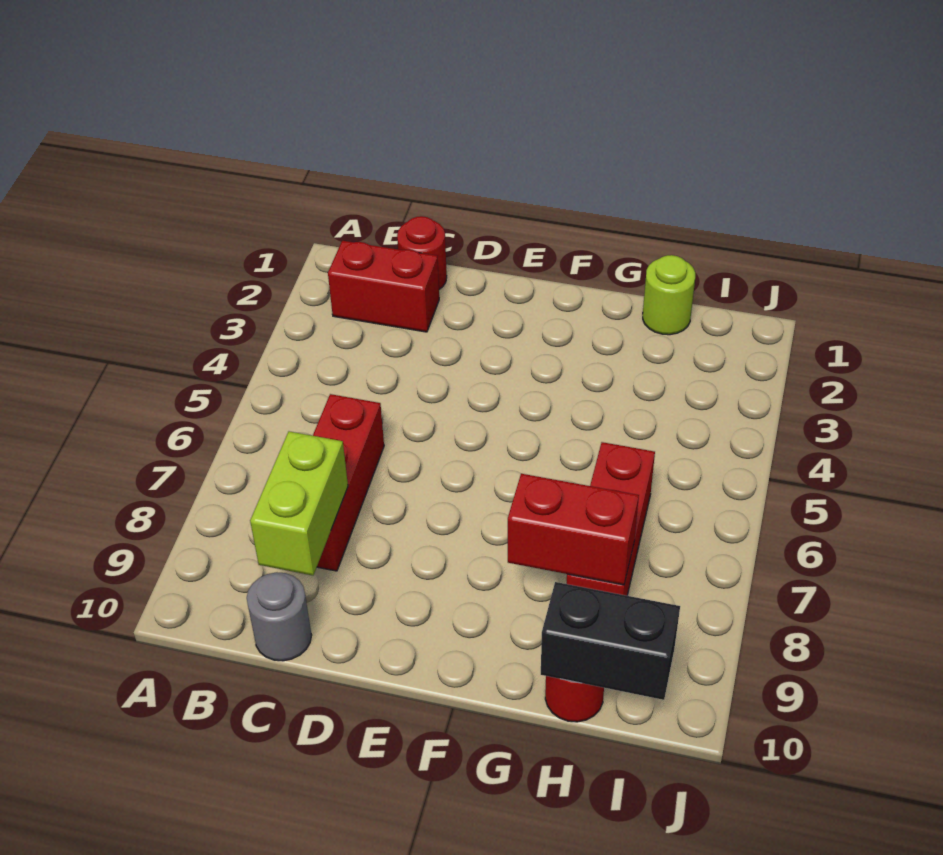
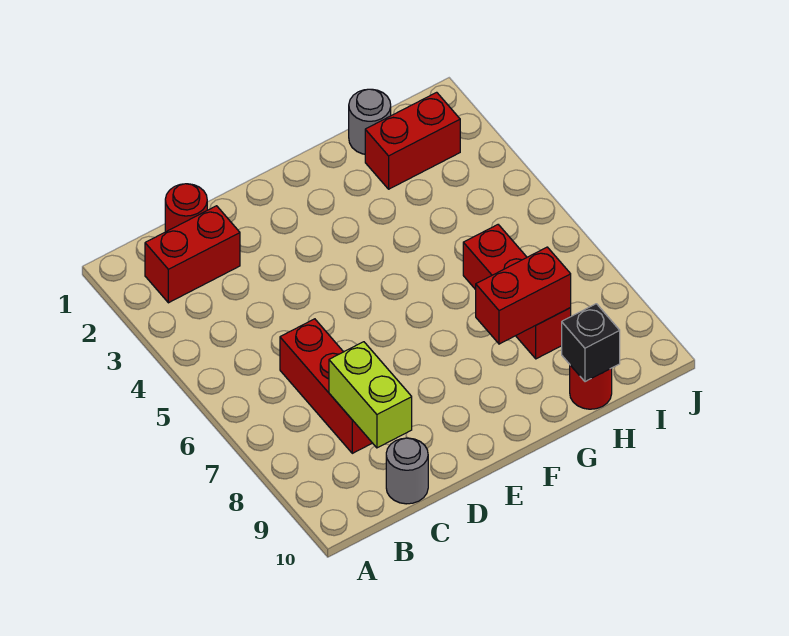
lime 1x1 round brick [643,255,695,335] -> grey 1x1 round brick [349,89,391,154]
none -> red 1x2 brick [365,92,460,189]
black 1x2 brick [541,582,680,700] -> black 1x1 brick [562,304,620,382]

